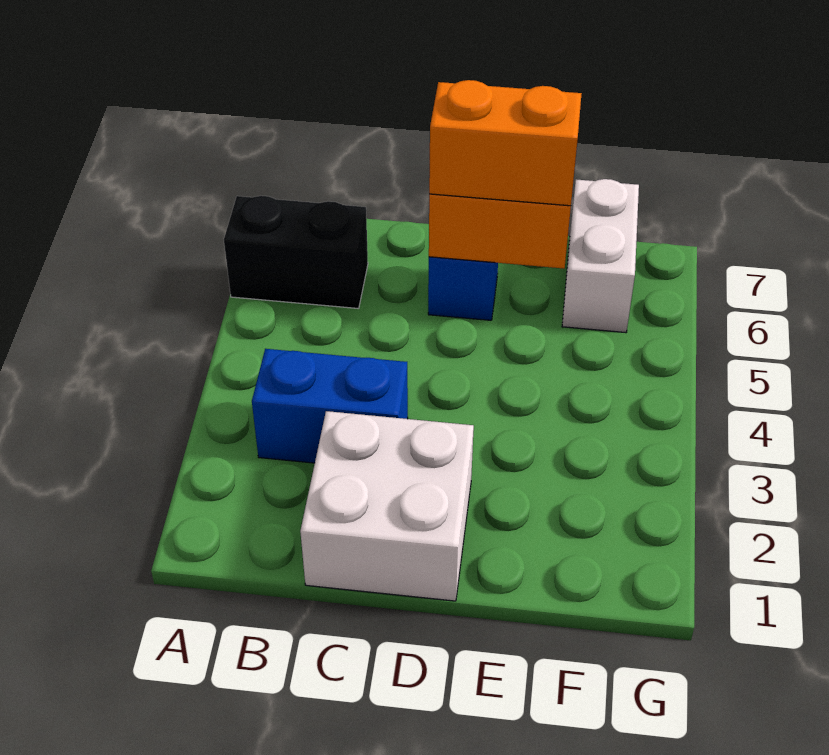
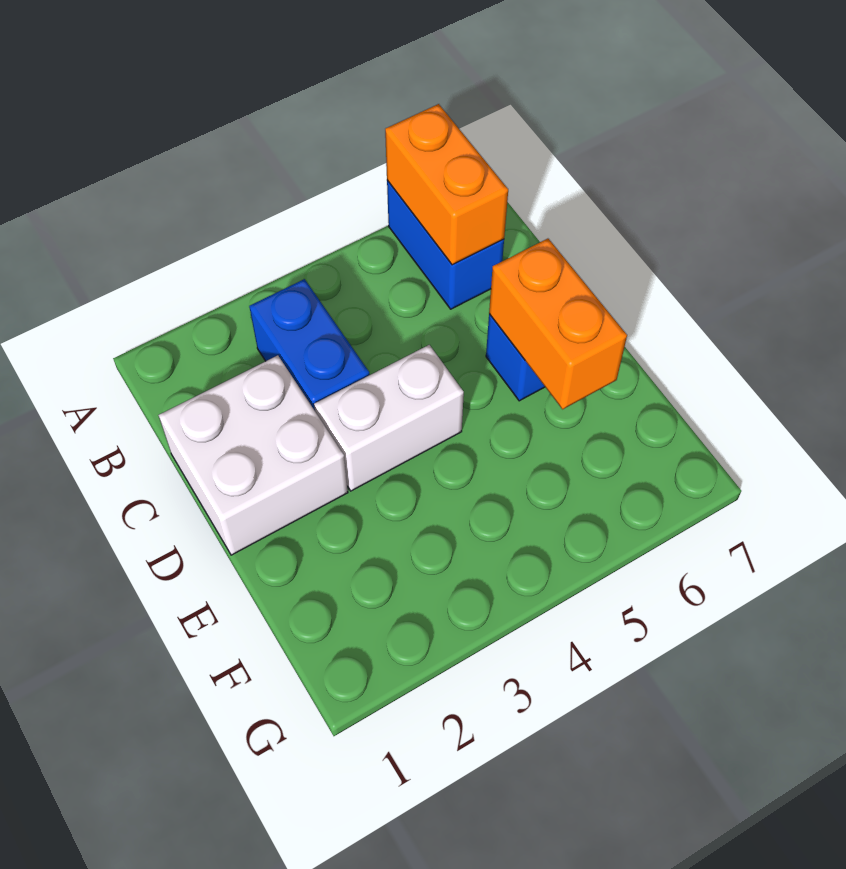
black 1x2 brick [224,196,368,309] -> blue 1x2 brick [387,181,504,309]
orange 1x2 brick [429,80,582,206] -> orange 1x2 brick moved to [385,104,508,265]
white 1x2 brick [562,179,639,333] -> white 1x2 brick moved to [314,345,464,491]

